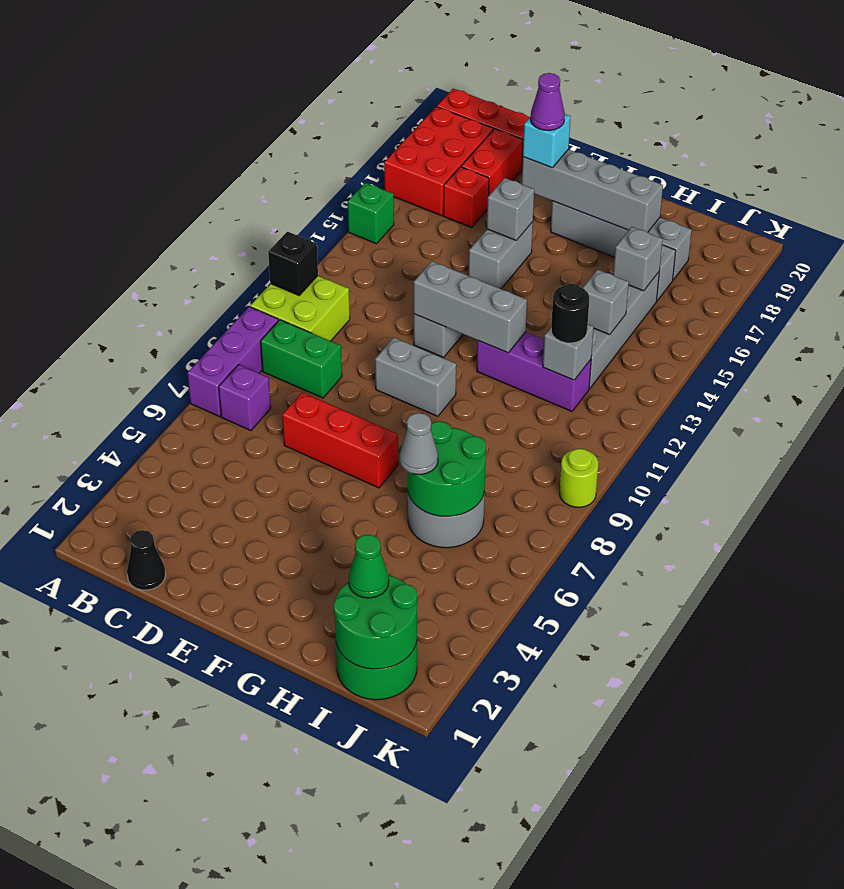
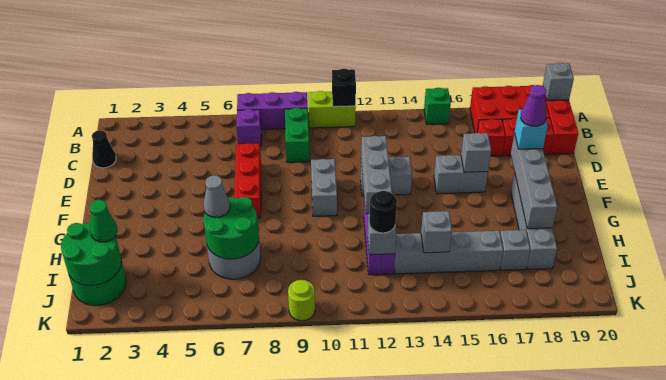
lime 2x2 brick [250,276,350,341] -> lime 1x2 brick [308,91,356,128]
grey 1x1 brick [613,227,663,291] -> grey 1x1 brick moved to [543,63,574,100]

